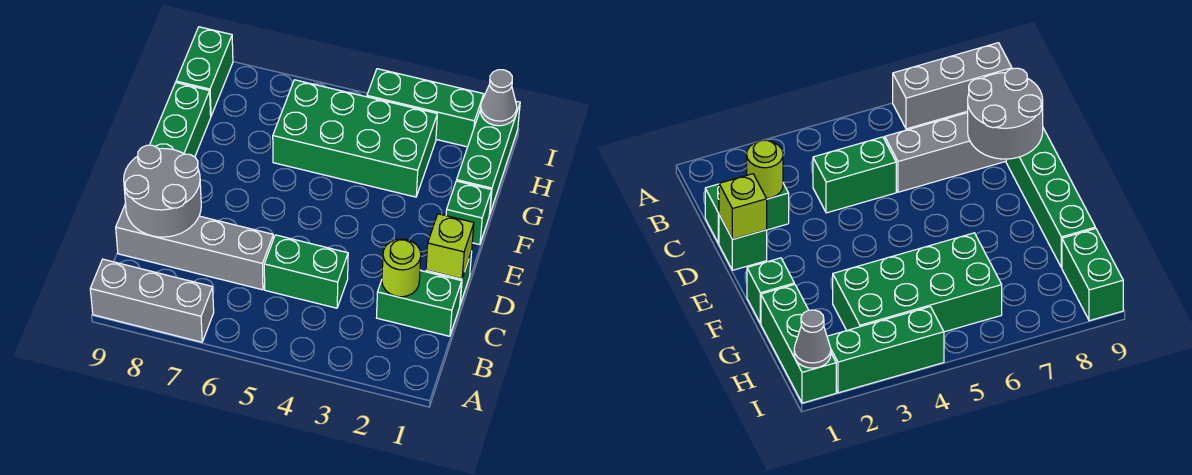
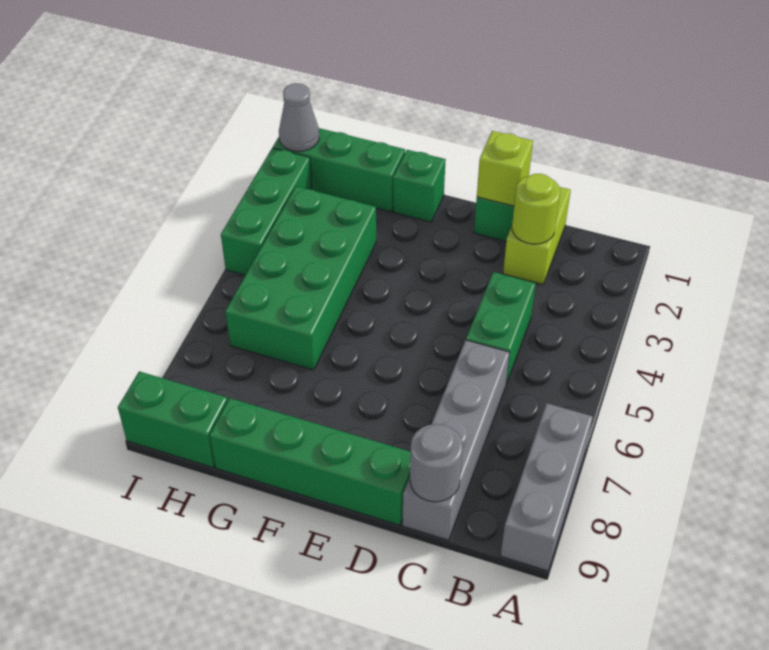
green 1x2 brick [377,271,462,336] -> lime 1x2 brick [503,187,571,284]
grey 2x2 round brick [124,145,201,237] -> grey 1x1 round brick [410,424,463,502]

